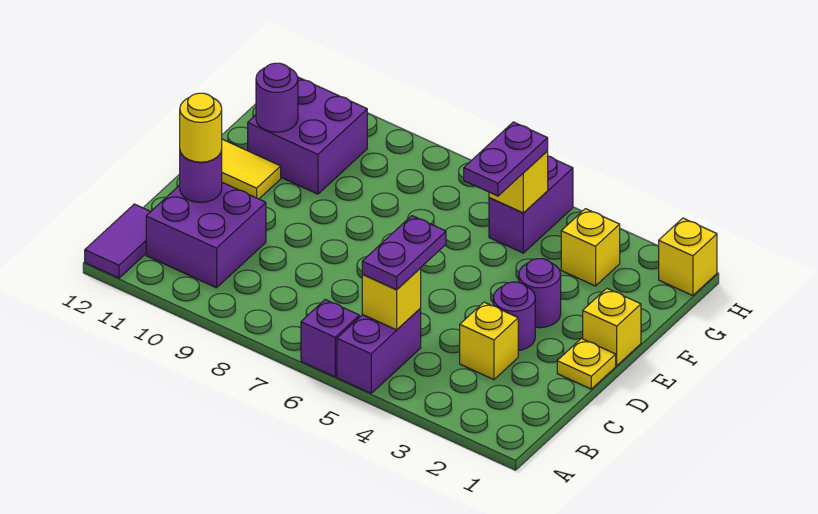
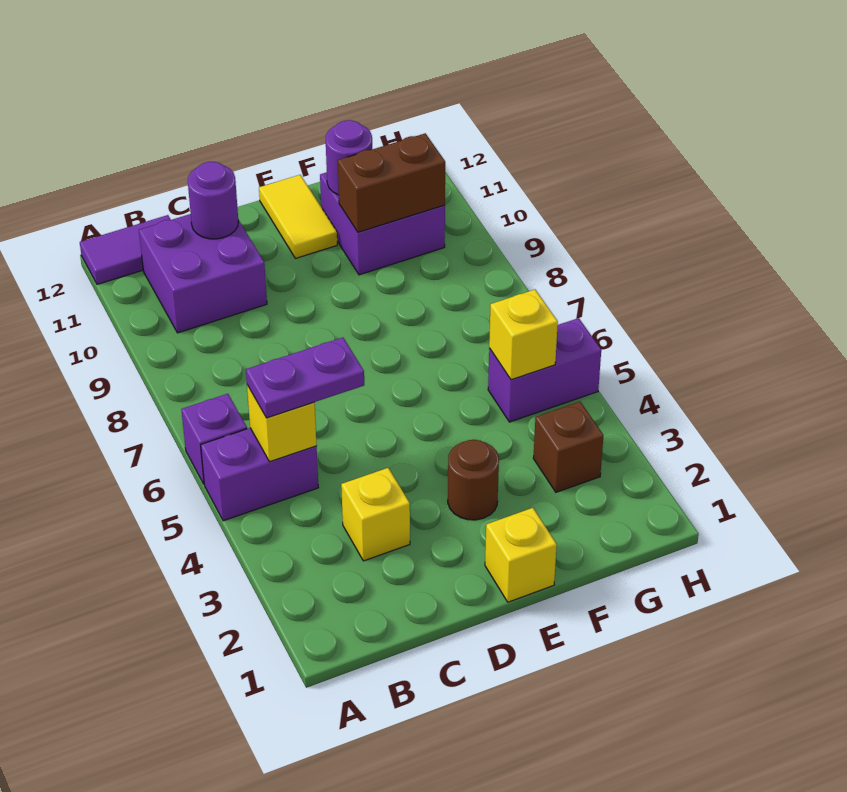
yellow 1x1 round brick [180,93,222,162] -> none
yellow 1x1 plate [557,338,616,389] -> none
purple 1x1 round brick [493,282,535,351] -> none
purple 1x1 round brick [519,259,561,328] -> brown 1x1 round brick [448,440,499,520]
purple 1x2 plate [464,122,548,196] -> none
none -> brown 1x2 brick [338,133,445,232]
yellow 1x1 brick [561,209,620,286] -> brown 1x1 brick [533,402,603,492]
yellow 1x1 brick [659,218,717,296] -> none

